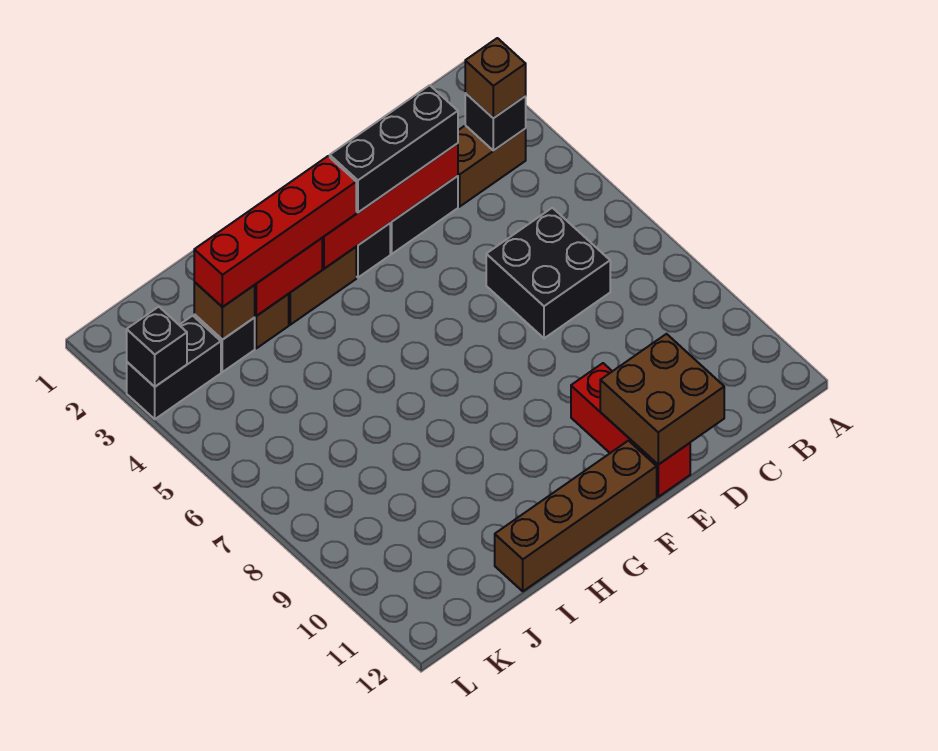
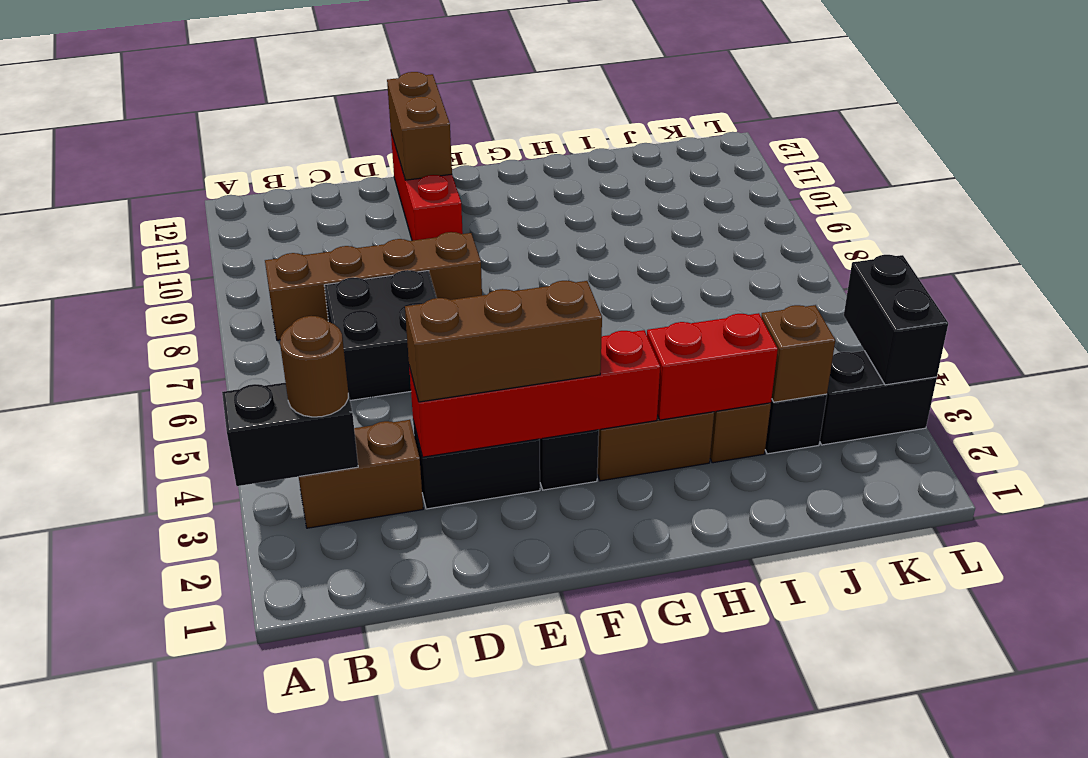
black 1x1 brick [465,93,526,151] -> black 1x2 brick [222,383,358,486]
brown 1x1 brick [465,38,526,118] -> brown 1x1 round brick [280,316,348,417]
black 1x3 brick [330,85,458,212] -> brown 1x3 brick [405,281,602,402]
brown 2x2 brick [600,334,724,465] -> brown 1x2 brick [387,72,452,180]
brown 1x4 brick [495,441,657,591] -> brown 1x4 brick moved to [265,232,482,340]
red 1x4 brick [194,156,356,307] -> none
black 1x1 brick [127,307,187,387] -> black 1x2 brick [844,255,948,385]

